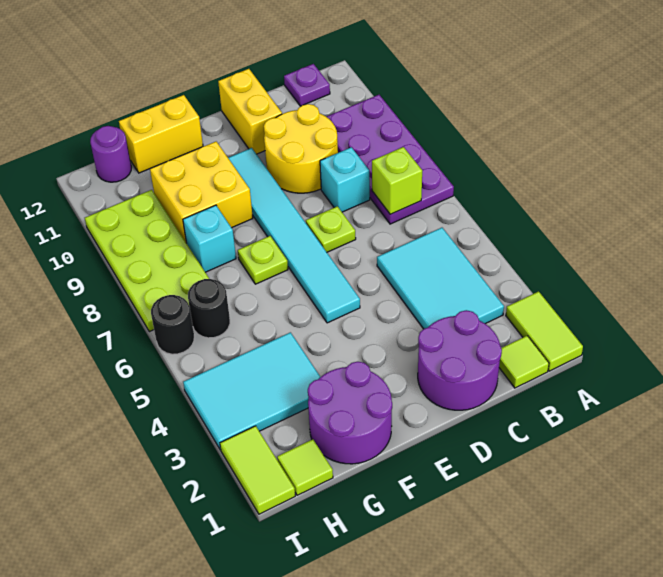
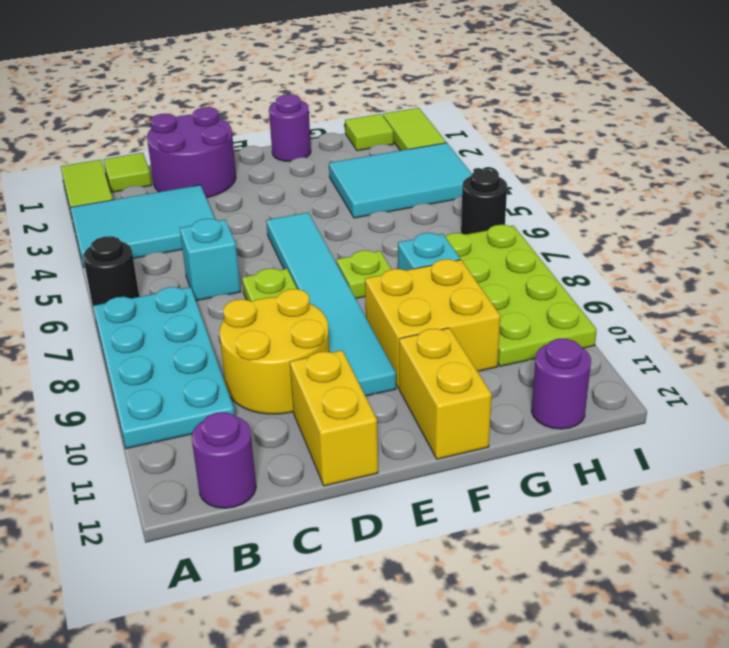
purple 2x4 plate [326,95,454,224] -> cyan 2x4 plate [93,287,235,449]
cyan 2x3 tile [377,228,504,329] -> cyan 2x3 tile turned to [70,185,215,267]
lime 1x1 brick [372,147,422,214] -> none
purple 1x1 plate [284,64,330,106] -> purple 1x1 round brick [192,412,256,508]
cyan 1x1 brick [320,147,370,212] -> cyan 1x1 brick moved to [180,219,241,301]
purple 2x2 round brick [308,362,392,464] -> purple 1x1 round brick [269,94,311,162]
yellow 1x2 brick [119,95,203,173] -> yellow 1x2 brick turned to [399,328,492,459]
black 1x1 round brick [188,279,230,338] -> black 1x1 round brick moved to [83,236,139,306]

